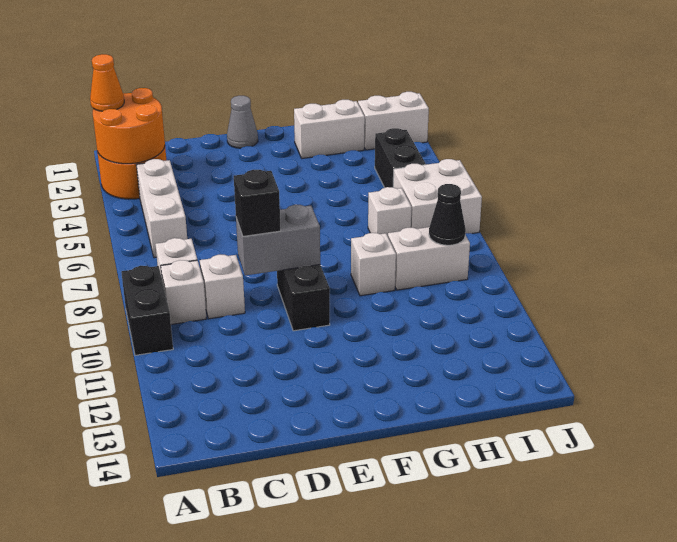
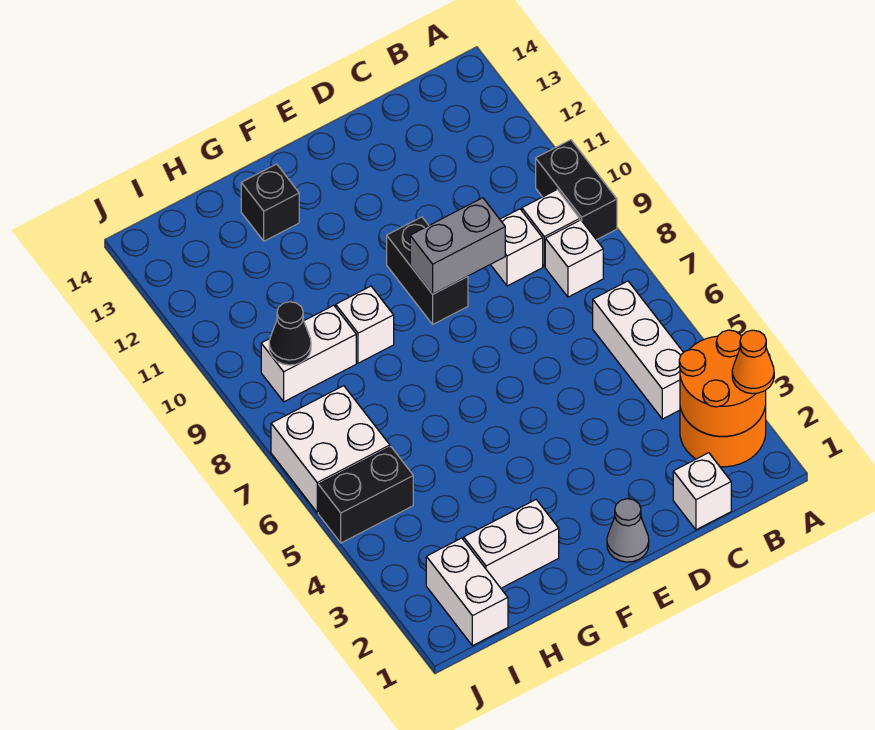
black 1x1 brick [234,170,281,236] -> black 1x1 brick moved to [241,164,299,241]
white 1x1 brick [368,187,411,236] -> white 1x1 brick moved to [673,453,731,530]
white 1x2 brick [358,92,429,150] -> white 1x2 brick turned to [426,538,508,646]
black 1x2 brick [375,128,426,188] -> black 1x2 brick turned to [318,447,413,543]

